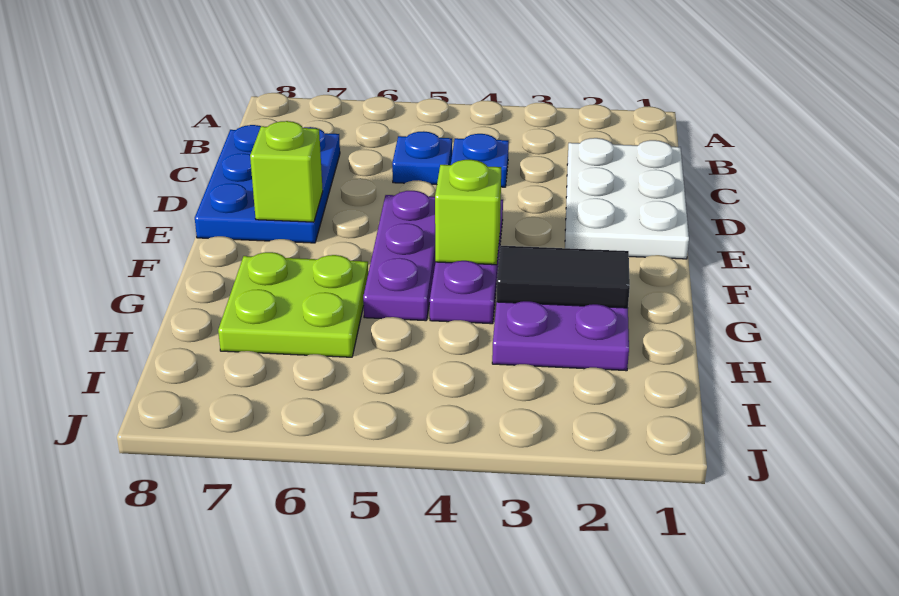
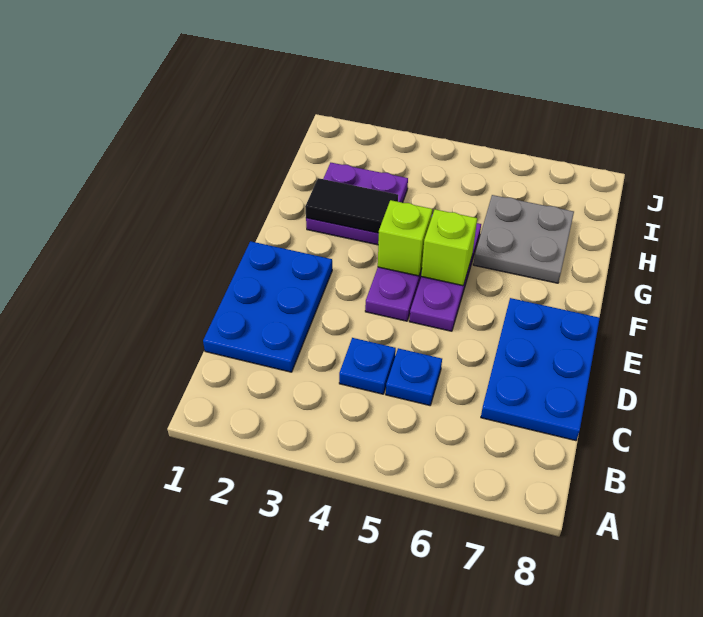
white 2x3 plate [565,138,689,259] -> blue 2x3 plate [203,241,332,372]
lime 1x1 brick [250,121,323,222] -> lime 1x1 brick moved to [421,209,477,286]
lime 2x2 plate [218,252,368,357] -> grey 2x2 plate [473,195,574,283]

